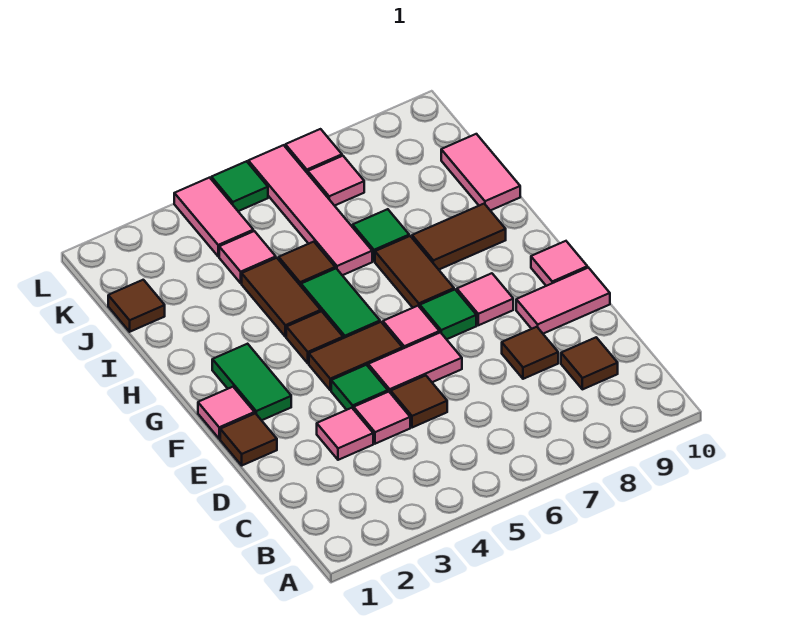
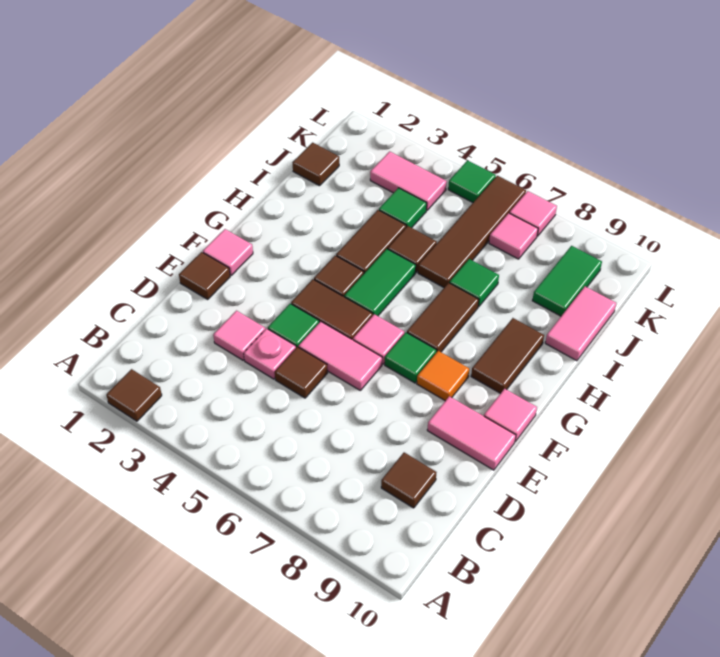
pink 1x1 tile [354,392,410,444] -> pink 1x1 plate [244,329,296,379]
brown 1x1 tile [502,327,558,379] -> brown 1x1 tile moved to [106,369,162,421]
green 1x2 tile [212,344,291,420] -> green 1x2 tile moved to [532,246,602,316]
pink 1x1 tile [457,273,513,325] -> orange 1x1 tile [417,351,469,401]
brown 1x2 tile [412,204,506,269] -> brown 1x2 tile turned to [471,318,544,393]
pink 1x4 tile [248,145,372,275] -> brown 1x4 tile [418,176,526,287]
pink 1x1 tile [219,231,276,283] -> green 1x1 tile [379,188,427,228]
pink 1x2 tile [174,178,253,256] -> pink 1x2 tile turned to [370,151,447,210]

